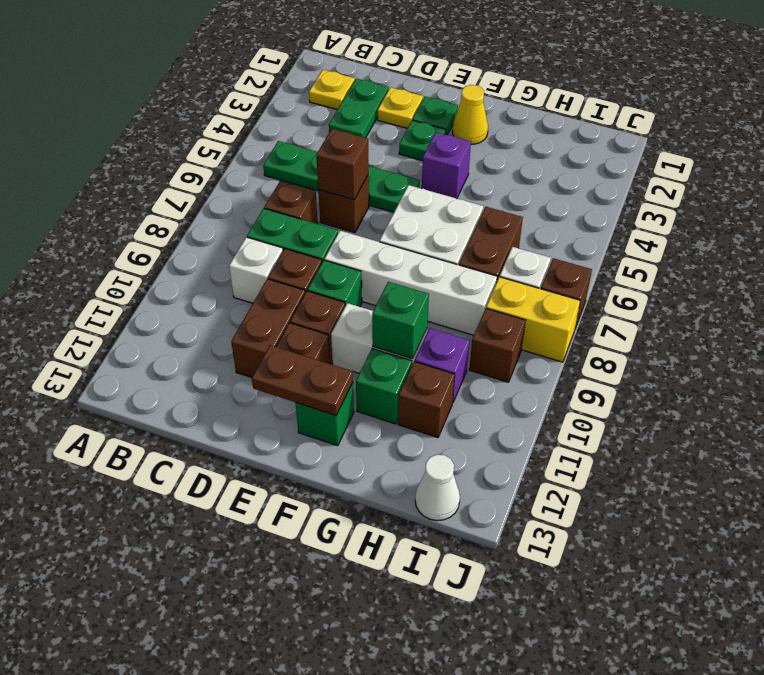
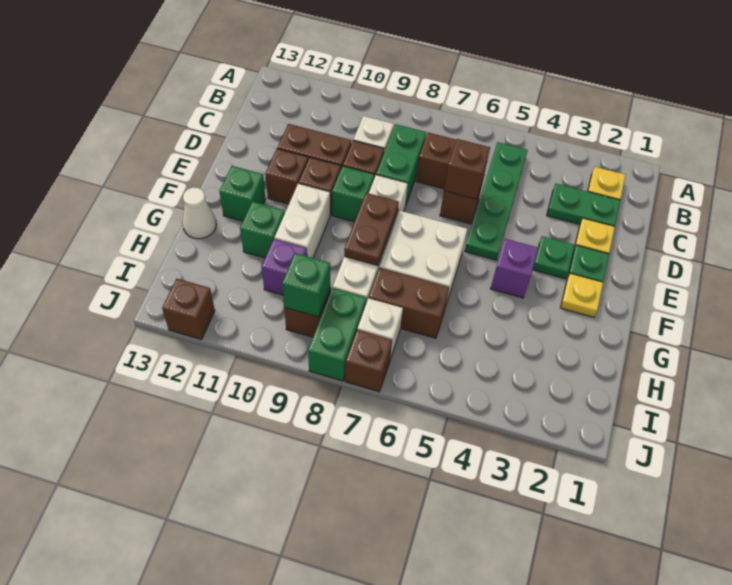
brown 1x2 plate [252,345,353,415] -> brown 1x2 plate moved to [344,193,399,266]
yellow 1x1 cone [452,85,488,144] -> yellow 1x1 plate [561,273,603,317]
green 1x1 brick [372,282,429,359] -> green 1x1 brick moved to [282,253,330,317]
brown 1x1 brick [398,362,455,438] -> brown 1x1 brick moved to [162,279,215,340]
yellow 1x2 brick [486,277,580,362] -> green 1x2 brick [308,288,366,381]
white 1x1 cone [415,455,460,521] -> white 1x1 cone moved to [182,187,216,239]

